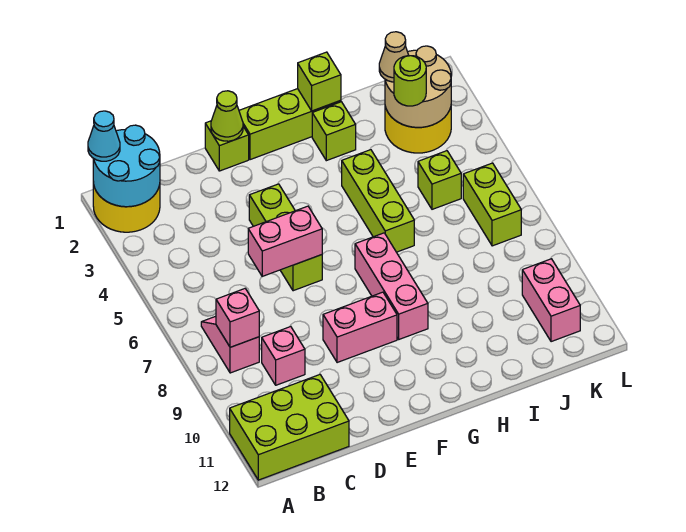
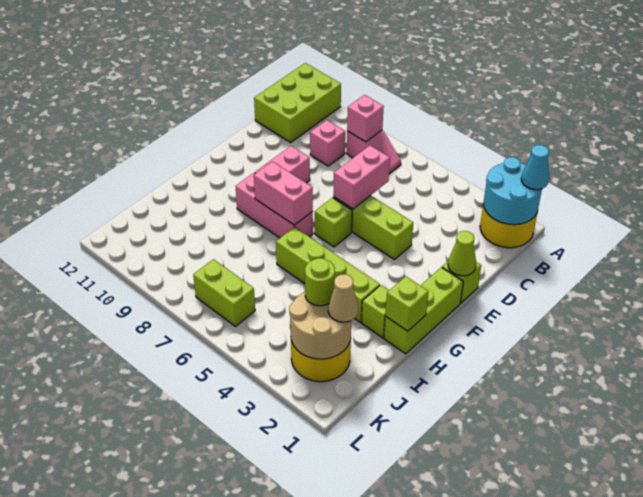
lime 1x3 brick [342,150,414,252] -> lime 1x4 brick [276,227,380,322]
lime 1x1 brick [418,151,461,209] -> lime 1x1 brick moved to [315,198,352,247]
pink 1x2 brick [522,259,580,342] -> pink 1x2 brick moved to [254,162,313,225]

